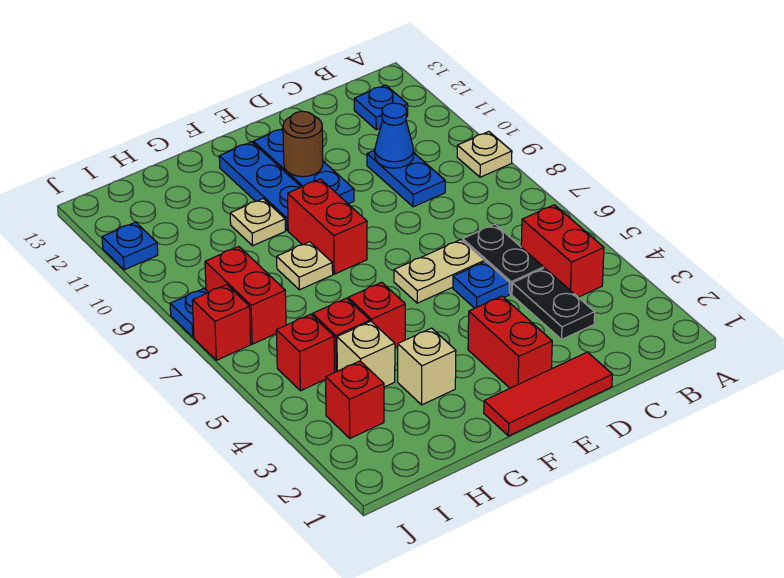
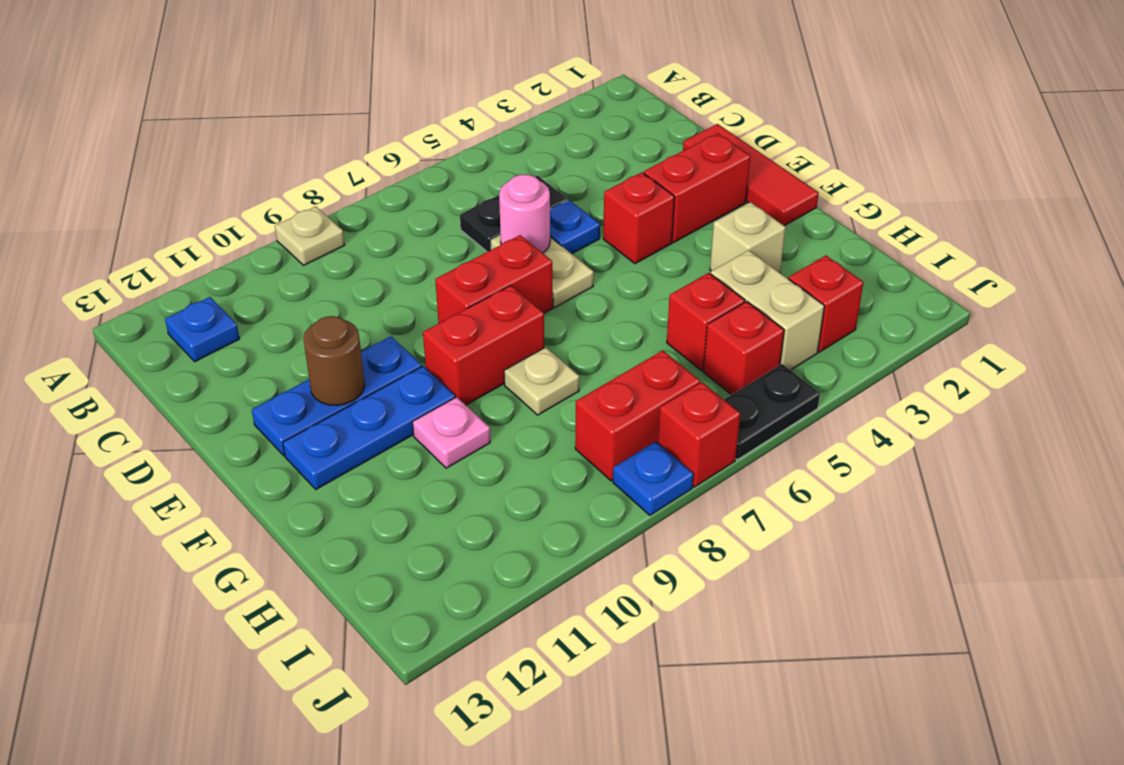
red 1x2 brick [521,205,604,297] -> red 1x2 brick moved to [435,235,553,324]
black 1x2 plate [512,268,595,339] -> black 1x2 plate moved to [724,364,820,460]
blue 1x2 plate [367,150,445,207] -> none
blue 1x1 cone [375,103,414,168] -> none
none -> pink 1x1 round brick [499,174,550,253]
red 1x1 brick [348,282,405,347] -> red 1x1 brick moved to [603,172,675,264]
tan 1x1 plate [230,199,285,246] -> pink 1x1 plate [413,397,490,468]
tan 1x1 brick [337,321,395,387] -> tan 1x2 brick [711,250,824,370]
blue 1x1 plate [102,222,158,270] -> none

